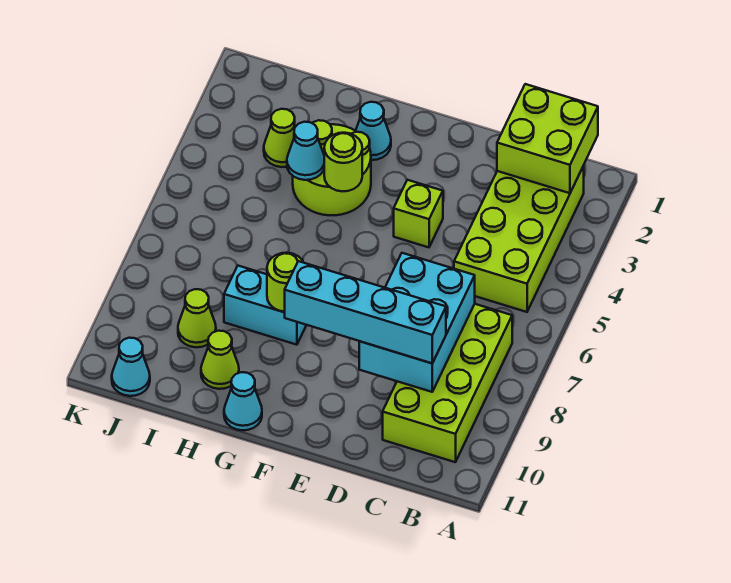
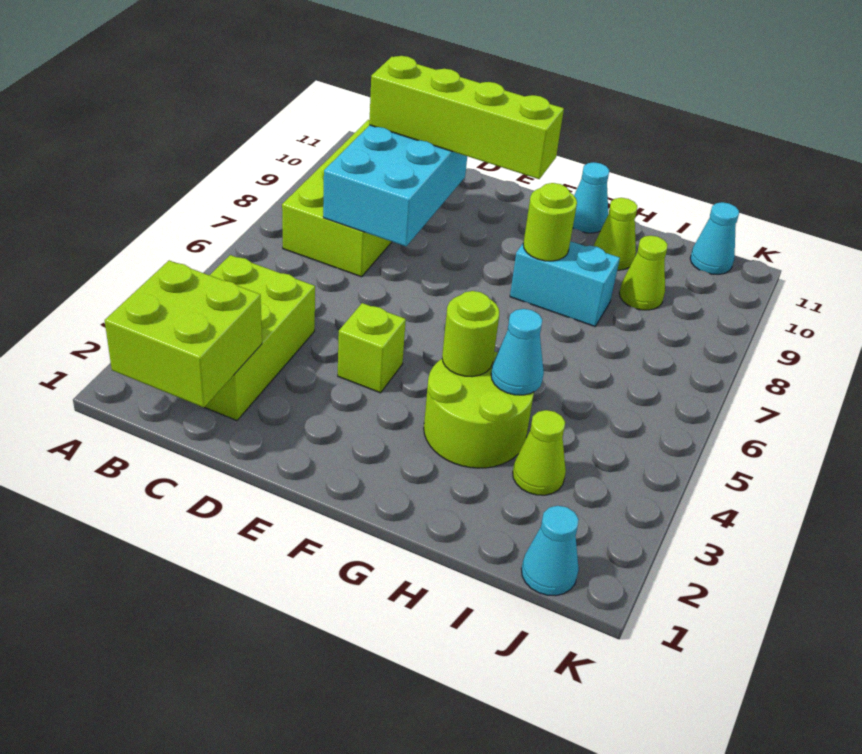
lime 2x4 brick [454,166,584,312] -> lime 2x3 brick [204,255,315,421]
cyan 1x4 brick [285,261,446,363] -> lime 1x4 brick [369,56,564,179]
cyan 1x1 cone [356,102,391,160] -> cyan 1x1 cone moved to [521,506,579,596]

